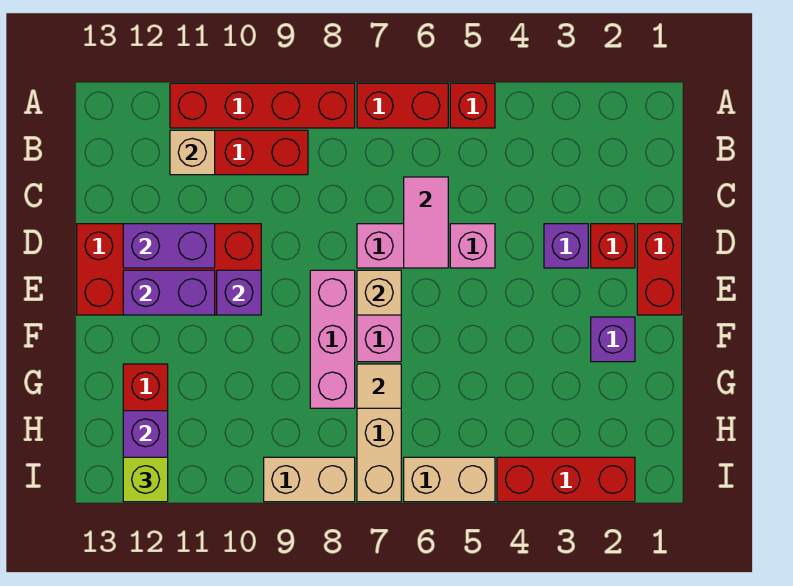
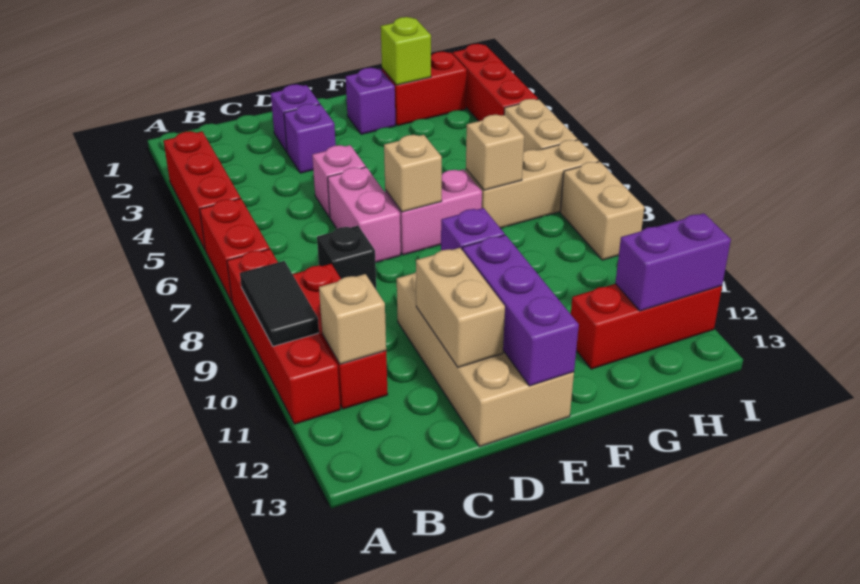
red 1x1 brick [450,83,495,128] -> red 1x3 brick [164,131,241,249]
none -> black 1x2 tile [240,261,319,346]
pink 1x2 tile [404,177,448,268] -> none
none -> black 1x1 brick [317,226,376,289]
red 1x2 brick [637,224,682,315] -> red 1x2 brick moved to [382,52,467,126]
red 1x1 brick [591,224,635,268] -> purple 1x1 brick [271,84,320,152]
red 2x4 brick [77,224,261,315] -> tan 2x4 brick [397,272,574,447]
purple 1x2 brick [123,224,215,268] -> tan 1x2 brick [416,248,505,367]
pink 1x3 brick [310,270,355,408] -> none
purple 1x2 brick [123,270,215,315] -> purple 1x3 brick [462,235,579,386]
tan 1x1 tile [357,364,401,408] -> tan 1x1 brick [466,115,524,190]
lime 1x1 brick [123,457,168,502] -> lime 1x1 brick moved to [381,17,431,85]

